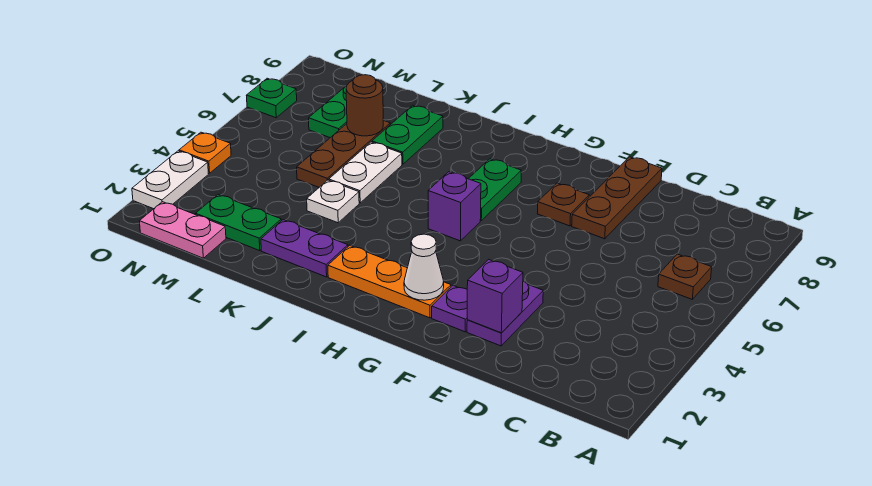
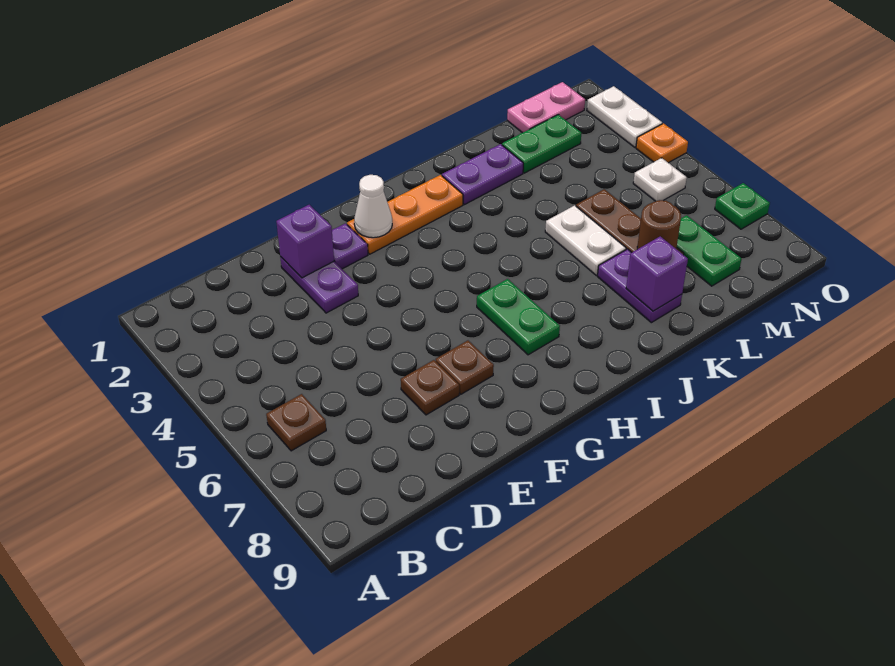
brown 1x3 plate [572,157,662,239] -> brown 1x1 plate [401,360,459,415]
purple 1x1 brick [428,172,481,241] -> purple 1x1 brick moved to [626,236,688,311]
white 1x1 plate [307,180,359,223] -> white 1x1 plate moved to [633,158,687,201]
green 1x2 plate [372,105,443,164] -> purple 1x2 plate [598,249,682,323]

